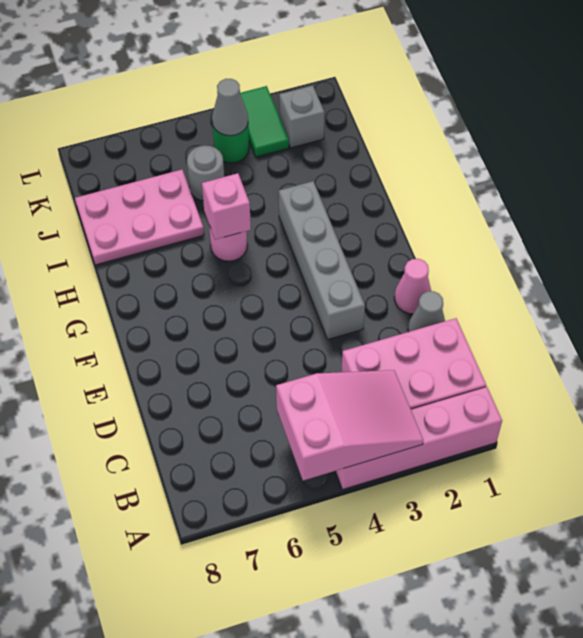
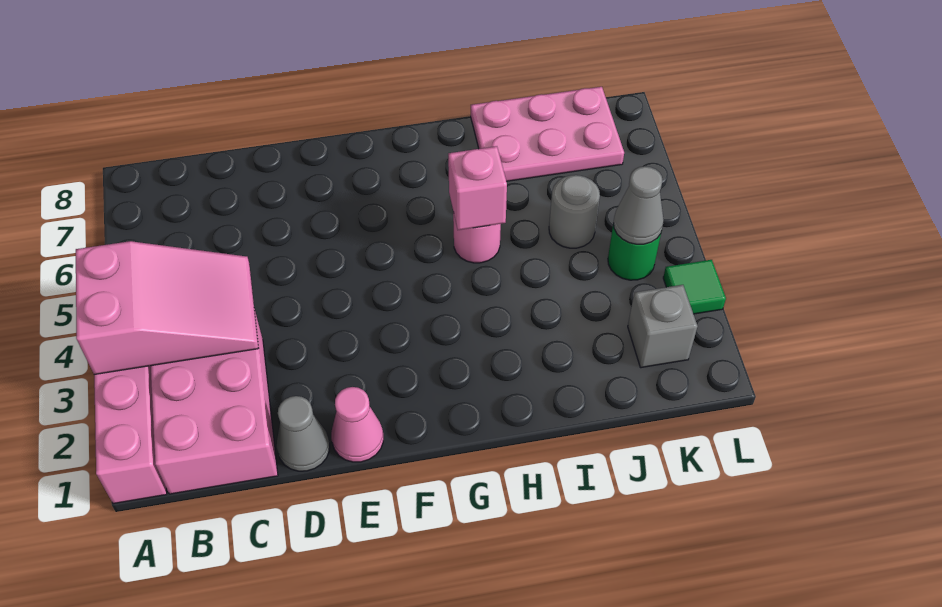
pink 2x3 slope [276,370,423,480] -> pink 2x3 slope turned to [76,241,259,374]
grey 1x4 brick [279,181,365,339] -> none
pink 2x3 plate [75,170,204,265] -> pink 2x3 plate turned to [471,87,624,181]
green 1x2 tile [240,86,289,157] -> green 1x1 tile [663,260,726,314]

